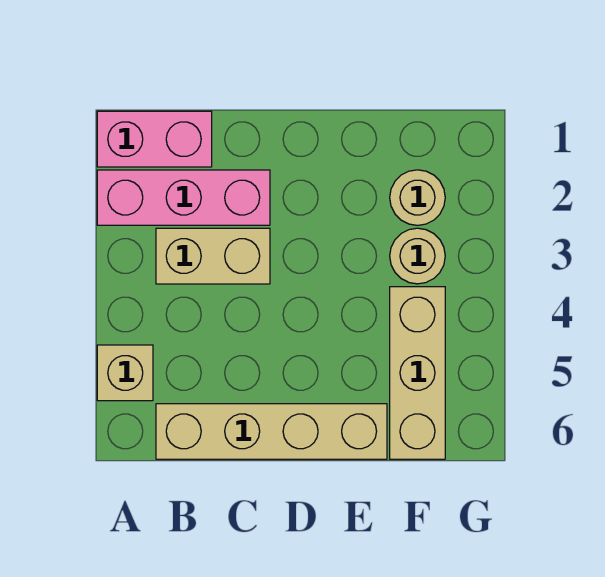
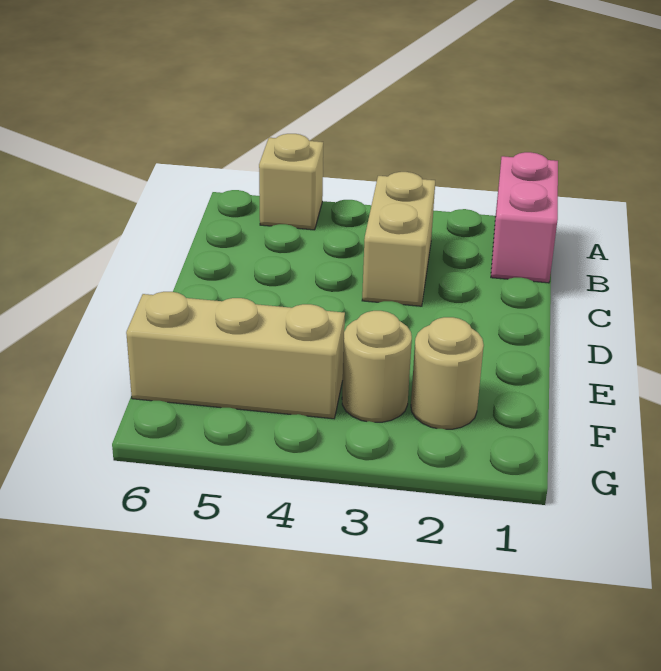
pink 1x3 brick [97,170,270,225] -> none
tan 1x4 brick [156,404,387,459] -> none

